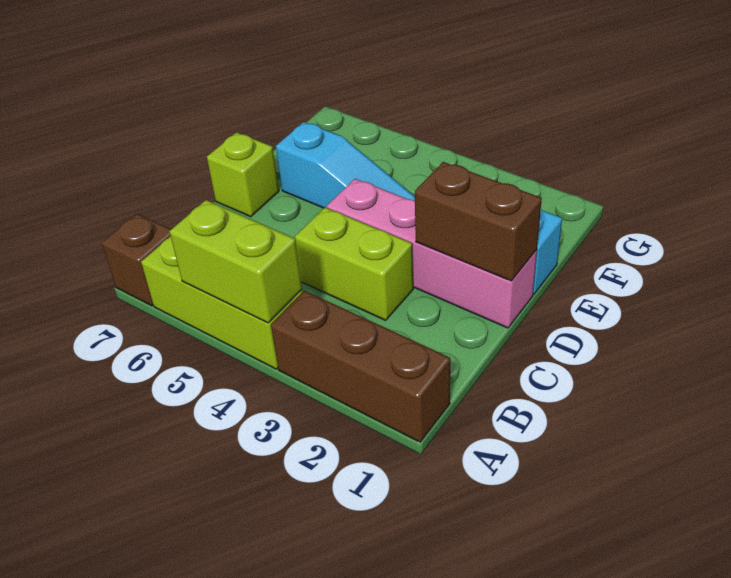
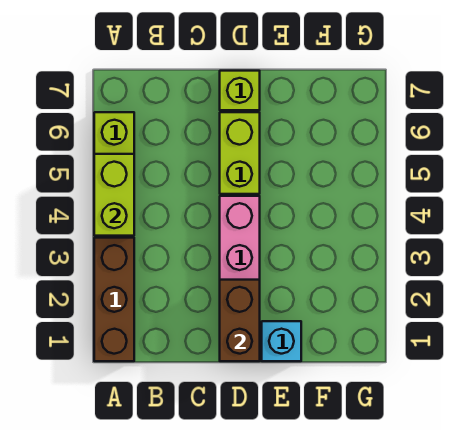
brown 1x1 brick [102,214,171,306] -> none
lime 1x2 brick [295,207,413,320] -> lime 1x2 brick moved to [220,112,260,194]
cyan 1x3 slope [276,122,415,208] -> none

